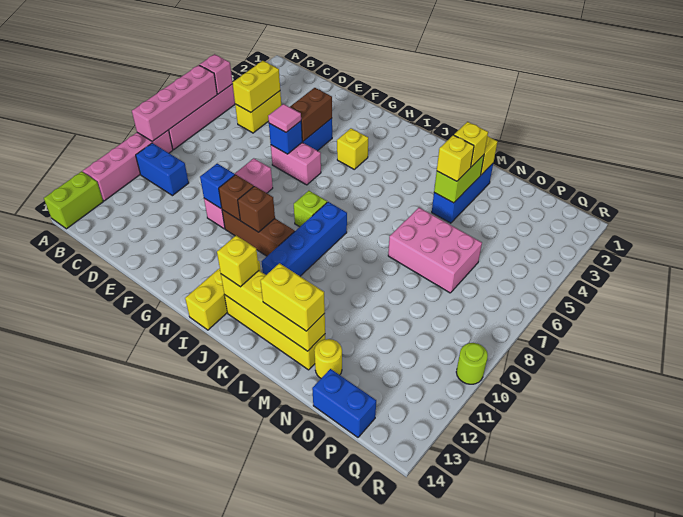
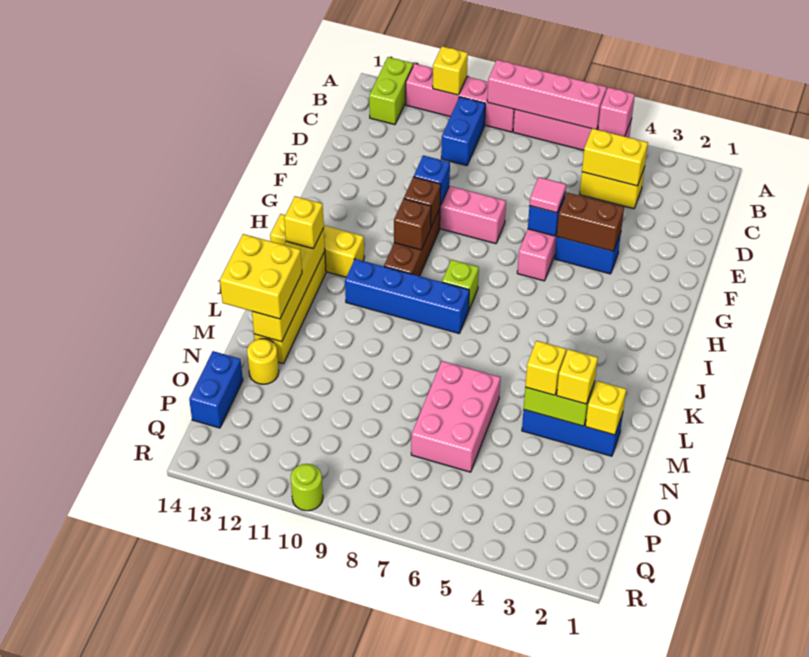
lime 1x2 brick [44,171,103,229] -> lime 1x2 brick turned to [369,57,413,125]
yellow 1x1 brick [337,128,368,169] -> yellow 1x1 brick moved to [433,46,468,95]
yellow 1x2 brick [261,263,325,331] -> yellow 2x2 brick [220,234,302,319]

